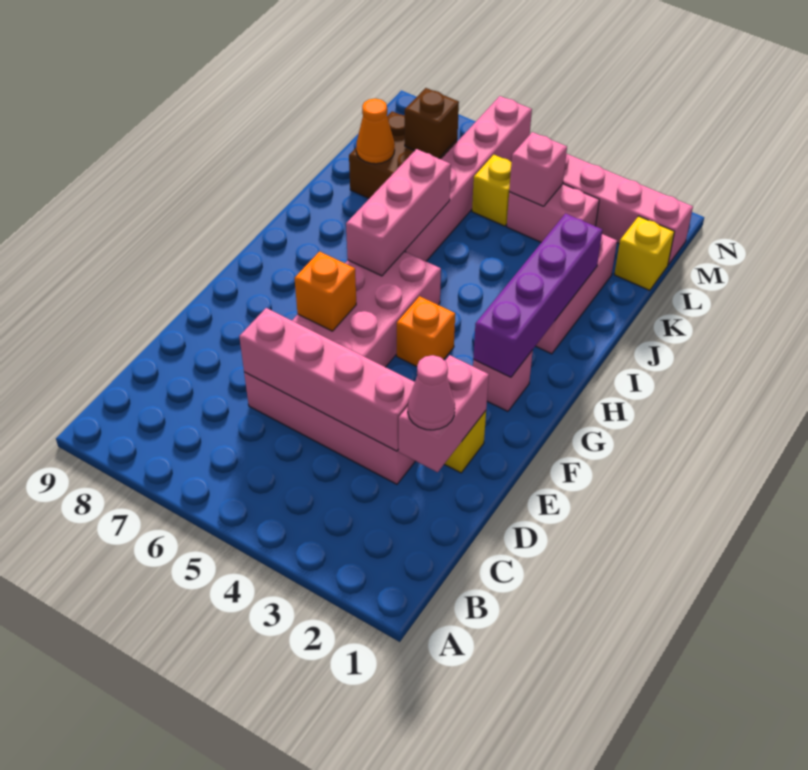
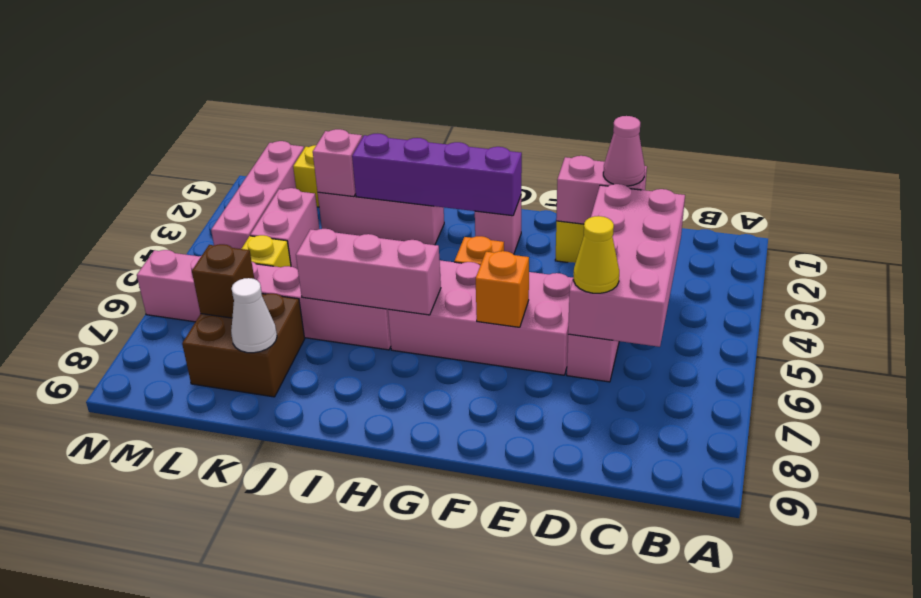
pink 1x4 brick [239,308,415,451] -> pink 2x4 brick [568,184,685,347]
none -> yellow 1x1 cone [573,216,619,293]
orange 1x1 cone [356,99,395,164] -> white 1x1 cone [231,278,277,353]
pink 1x1 brick [509,132,567,206] -> pink 1x1 brick moved to [313,129,362,197]

